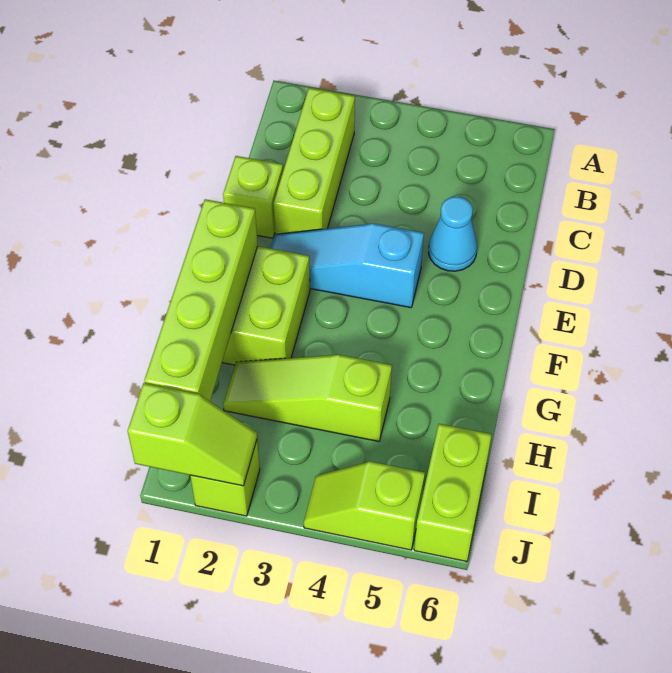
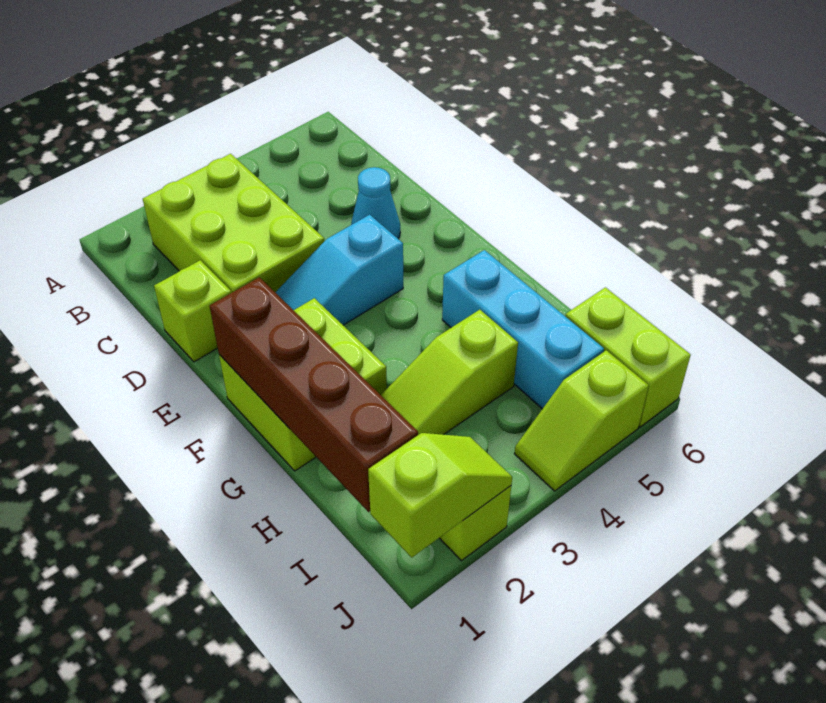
lime 1x3 brick [274,88,355,234] -> lime 2x3 brick [143,154,324,293]
lime 1x4 brick [144,199,258,401] -> brown 1x4 brick [210,277,418,512]
none -> cyan 1x3 brick [442,250,604,409]

